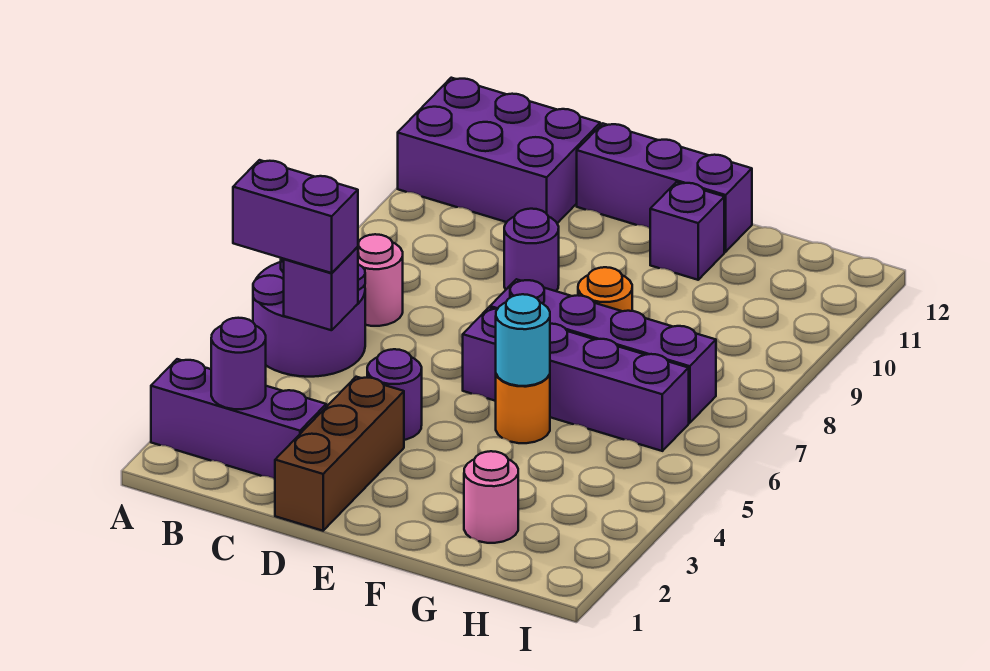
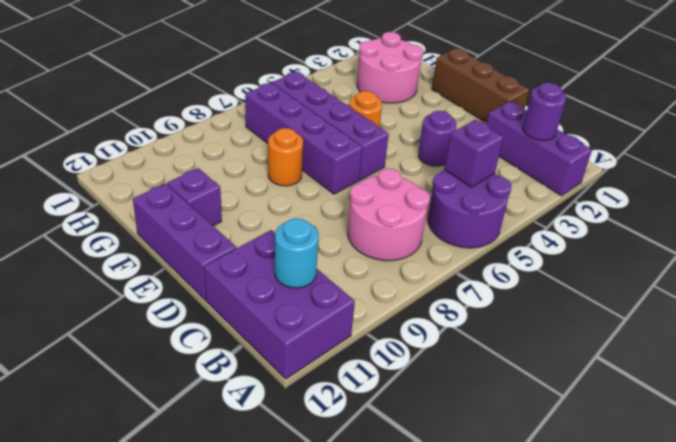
purple 1x2 brick [233,160,358,273] -> none
pink 1x1 round brick [358,234,403,326] -> pink 2x2 round brick [348,169,430,261]
brown 1x3 brick [275,377,404,531] -> brown 1x3 brick turned to [432,48,529,123]
purple 1x1 round brick [504,209,559,291] -> none
cyan 1x1 round brick [496,294,550,386] -> cyan 1x1 round brick moved to [275,218,319,288]
pink 1x1 round brick [464,451,518,543] -> pink 2x2 round brick [357,32,423,103]

